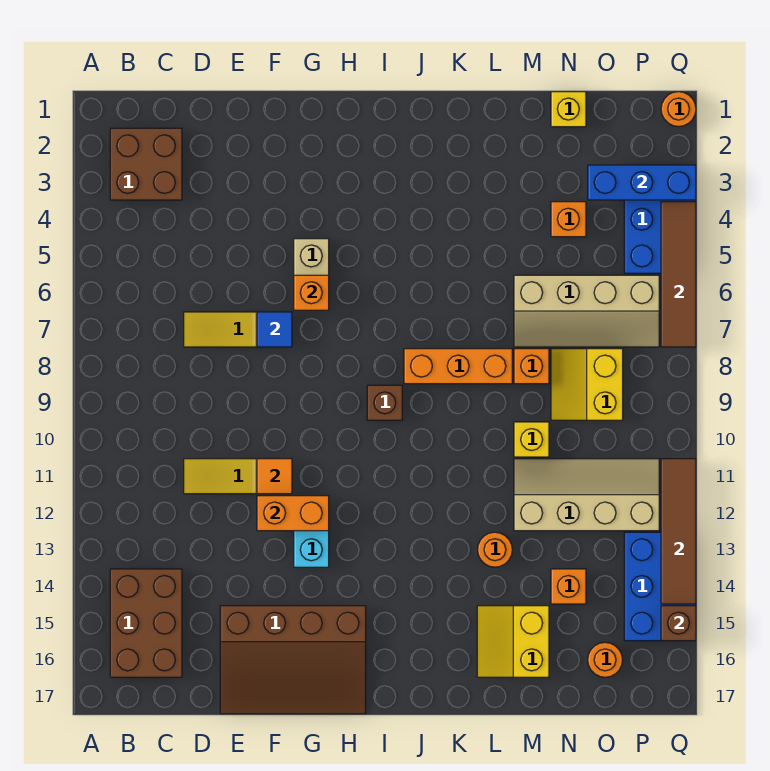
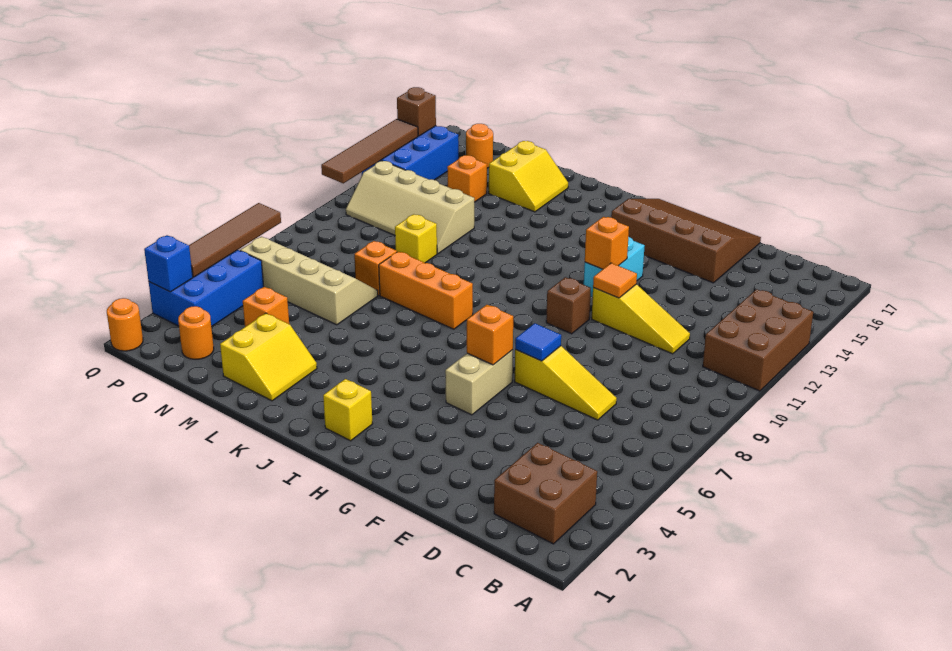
brown 2x3 brick [110,569,182,677] -> brown 2x3 brick moved to [703,289,813,391]
orange 1x2 brick [257,496,329,531] -> orange 1x1 brick [585,217,629,269]
brown 1x1 brick [367,385,402,420] -> brown 1x1 brick moved to [546,277,591,334]
orange 1x1 round brick [477,532,512,567] -> orange 1x1 round brick moved to [178,306,214,359]
yellow 1x1 brick [551,92,586,127] -> yellow 1x1 brick moved to [323,379,373,441]
yellow 2x2 slope [551,349,623,420] -> yellow 2x2 slope moved to [220,313,317,401]
blue 1x3 brick [588,165,696,200] -> blue 1x1 brick [144,235,193,292]

